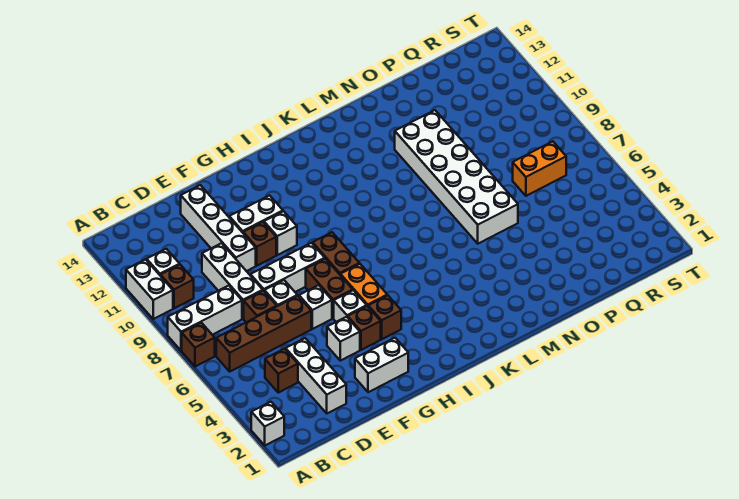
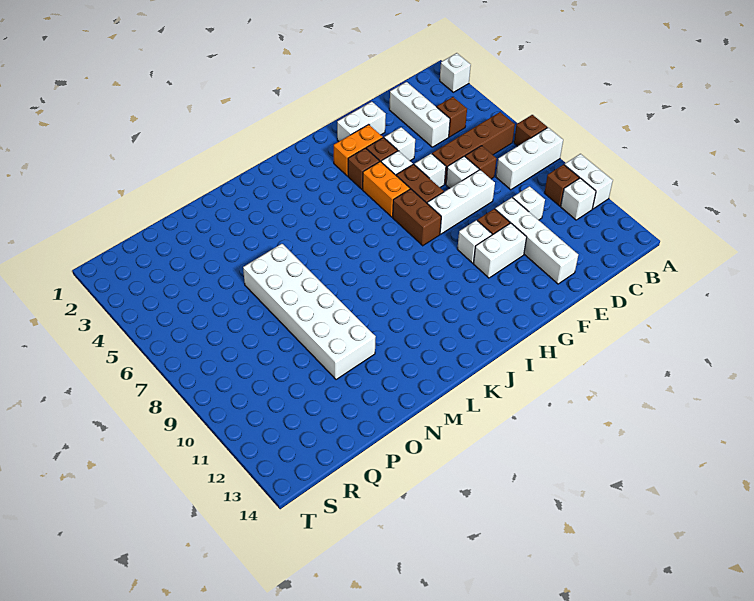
white 1x3 brick [202,243,263,319] -> white 1x1 brick [513,186,545,220]
orange 1x2 brick [513,141,566,196] -> orange 1x2 brick moved to [334,124,383,176]

